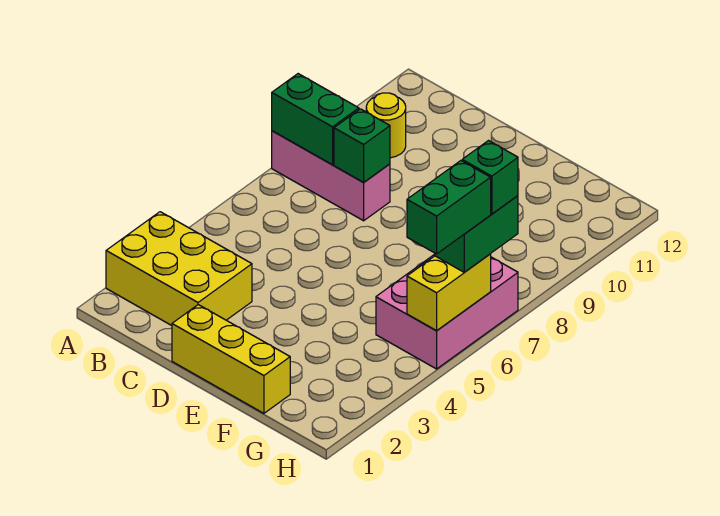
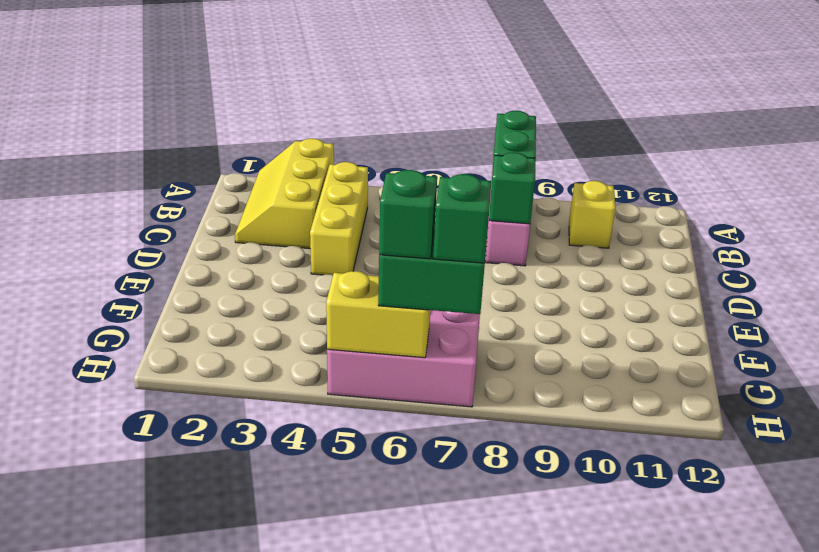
yellow 2x3 brick [106,212,252,326] -> yellow 2x3 slope [235,139,334,249]
yellow 1x1 round brick [366,93,406,158] -> yellow 1x1 brick [569,181,615,248]
yellow 1x3 brick [172,305,290,413] -> yellow 1x3 brick moved to [310,162,368,275]
green 1x2 brick [407,161,491,254] -> green 1x1 brick [379,170,437,259]

